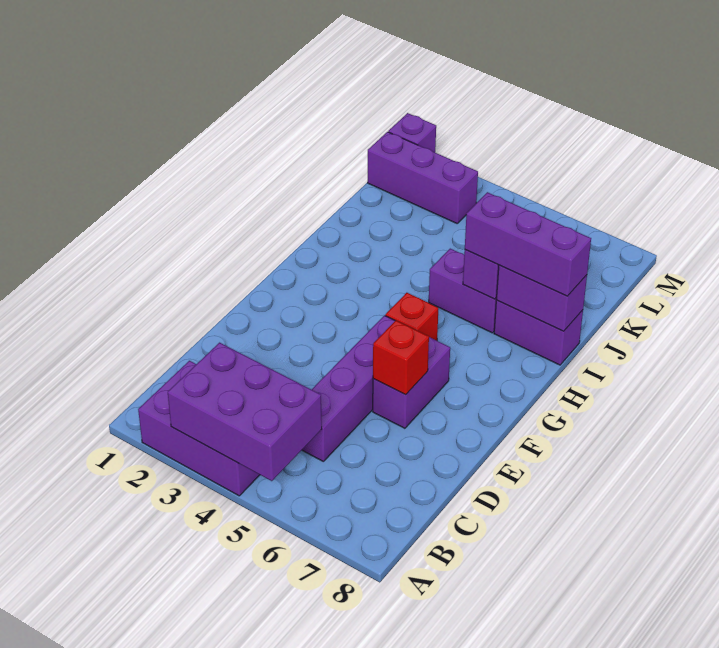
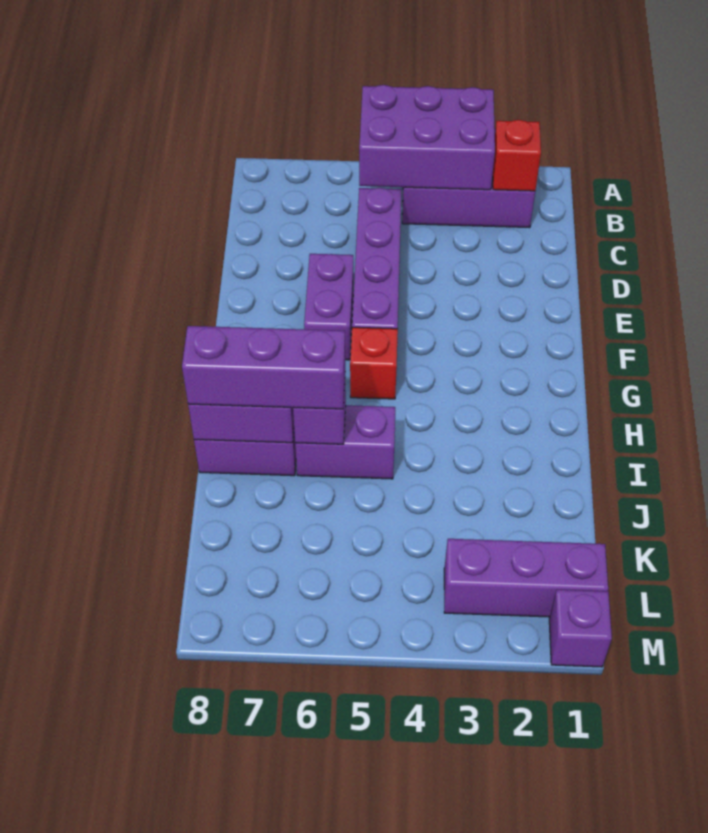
red 1x1 brick [373,321,429,395] -> red 1x1 brick moved to [493,120,541,191]

